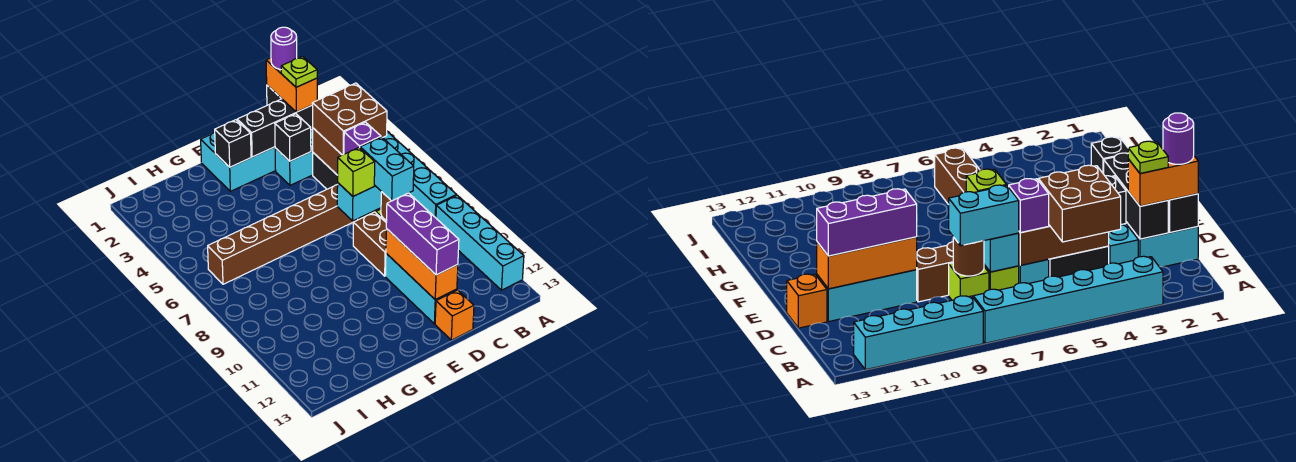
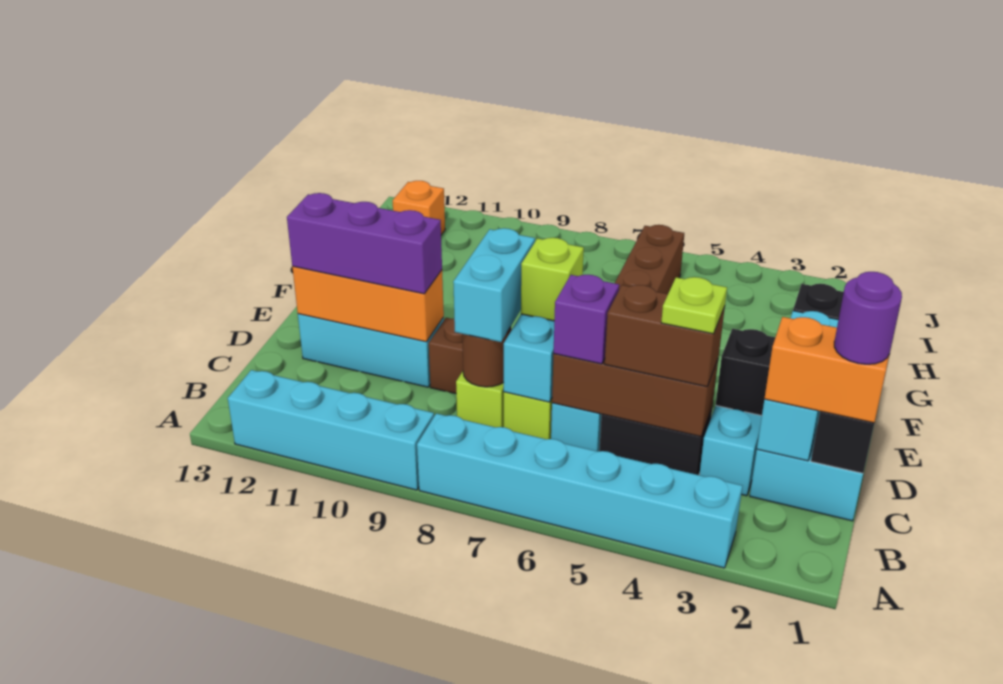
brown 2x2 brick [312,83,387,155] -> brown 1x2 brick [605,285,725,387]
black 1x3 brick [237,99,313,157] -> cyan 1x3 brick [757,311,838,461]
lime 1x1 plate [281,56,317,87] -> lime 1x1 plate moved to [661,277,727,334]
cyan 1x2 brick [360,137,414,201] -> cyan 1x2 brick turned to [453,228,535,342]
orange 1x1 brick [435,290,474,340] -> orange 1x1 brick moved to [392,181,445,235]

